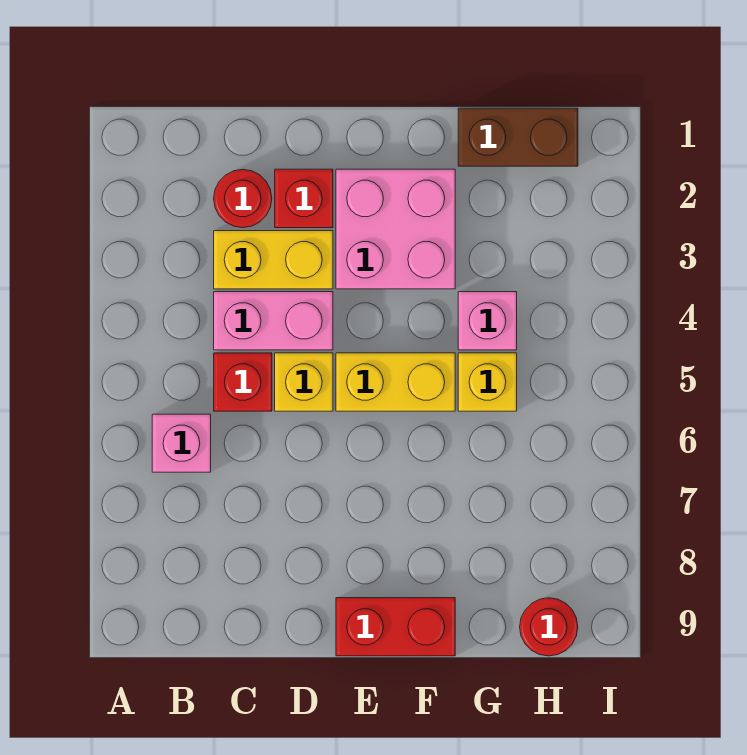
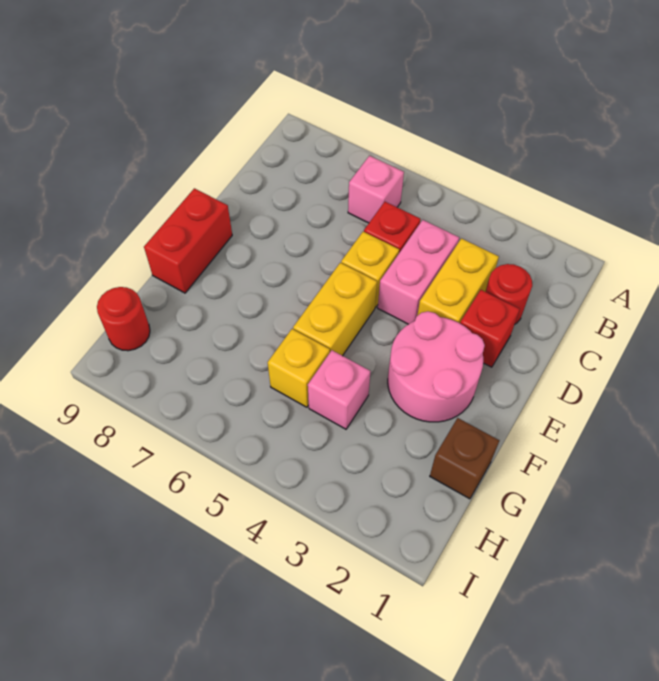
pink 2x2 brick [336,169,455,289] -> pink 2x2 round brick [388,311,485,422]
brown 1x2 brick [458,108,578,166] -> brown 1x1 brick [430,418,500,499]

